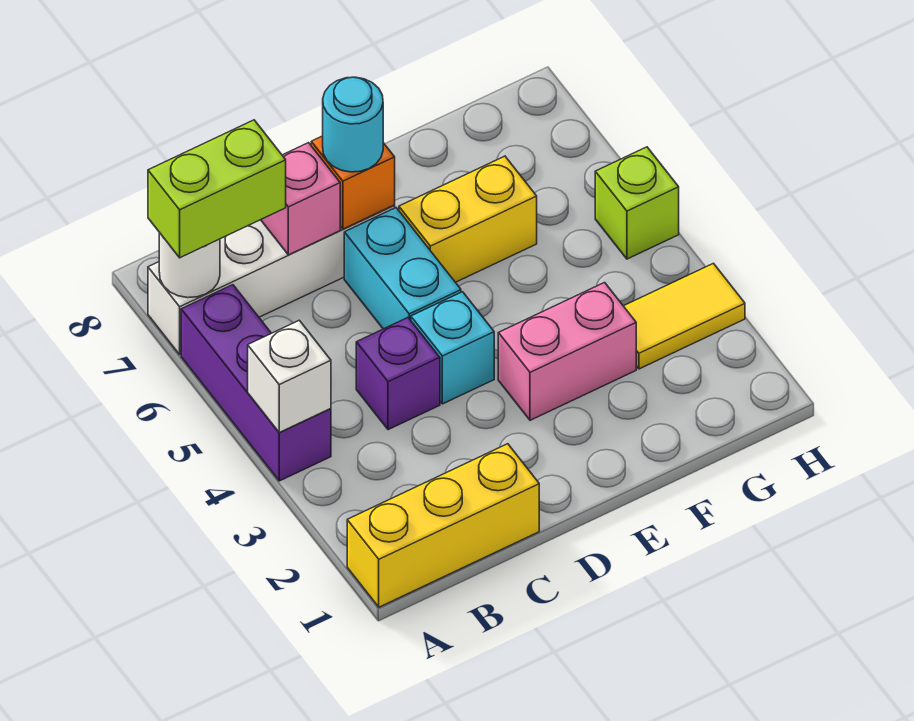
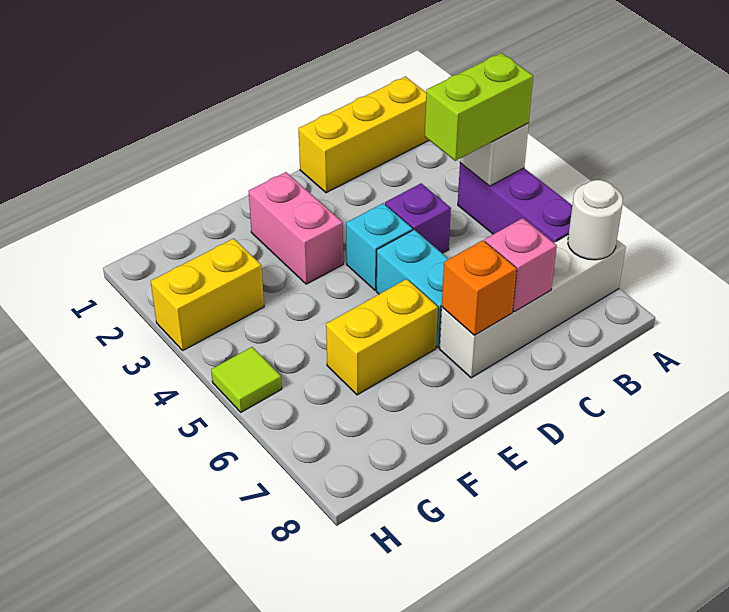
lime 1x2 brick [148,120,286,258] -> lime 1x2 brick moved to [425,53,533,161]
cyan 1x1 round brick [323,77,383,172] -> none
pink 1x2 brick [498,283,636,420] -> pink 1x2 brick turned to [249,172,343,284]
yellow 1x2 tile [624,263,745,369] -> yellow 1x2 brick [151,239,264,350]
lime 1x1 brick [595,147,679,259] -> lime 1x1 tile [211,347,282,412]

